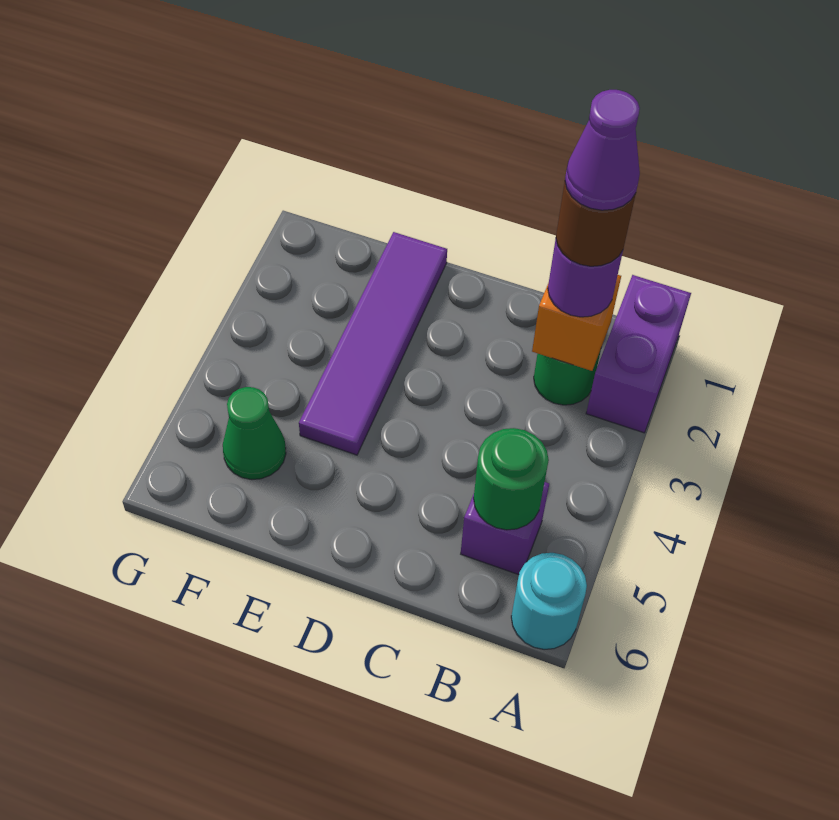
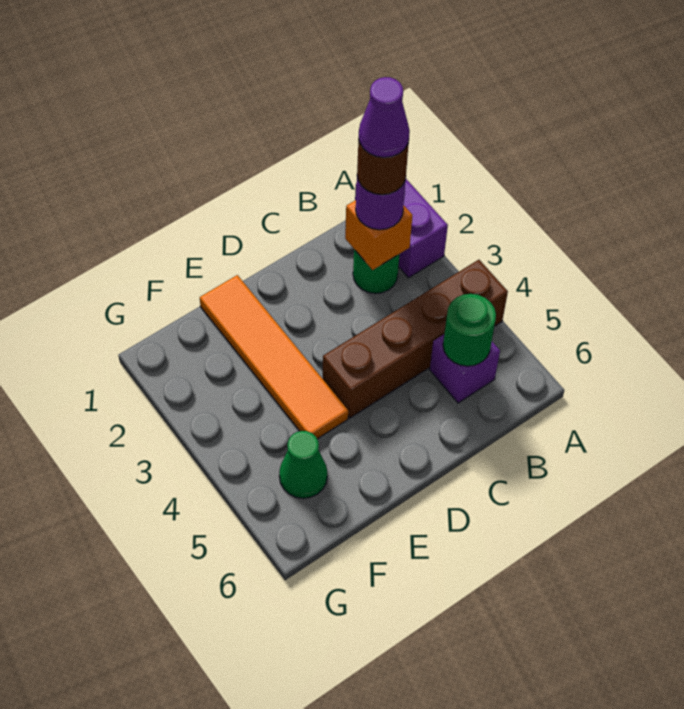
none -> brown 1x4 brick [323,260,508,418]
cyan 1x1 round brick [511,553,587,650] -> none
purple 1x4 tile [299,232,447,455] -> orange 1x4 tile [200,275,348,439]

